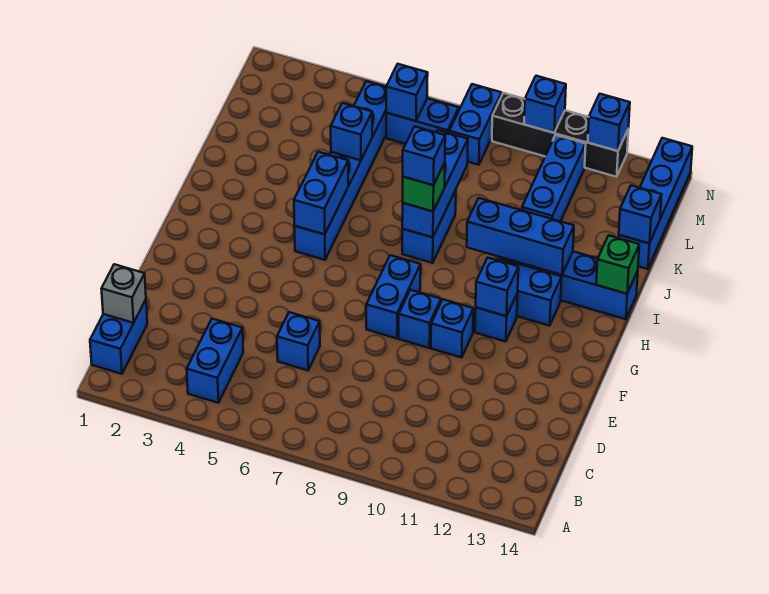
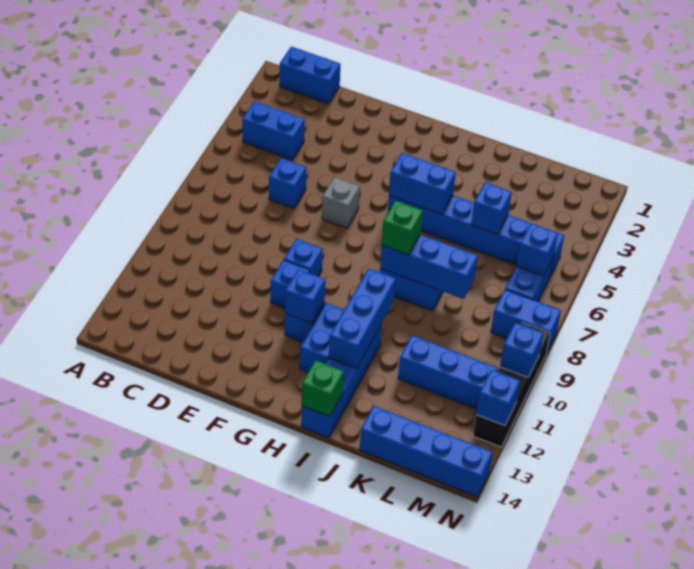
grey 1x1 brick [102,264,146,323] -> grey 1x1 brick moved to [322,177,360,228]
blue 1x2 brick [366,255,421,338] -> none
blue 1x1 brick [403,126,445,185] -> none
blue 1x1 brick [619,185,662,244] -> none

